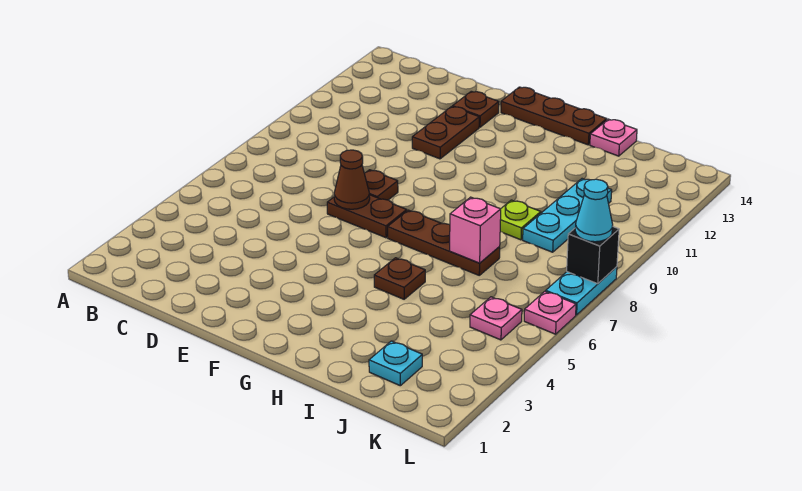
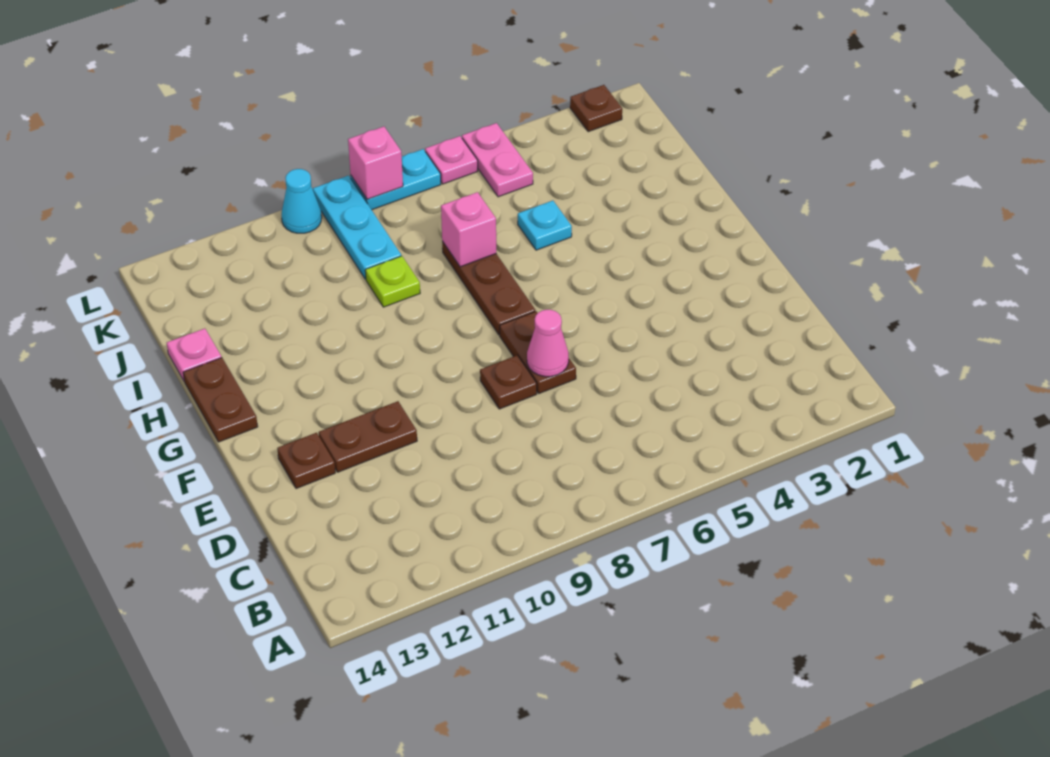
brown 1x1 cone [334,150,370,209] -> pink 1x1 cone [527,310,569,377]
brown 1x3 plate [501,87,607,145] -> brown 1x2 plate [183,358,258,442]
brown 1x1 plate [374,258,425,299] -> brown 1x1 plate moved to [570,85,622,132]
cyan 1x1 plate [369,341,422,386] -> cyan 1x1 plate moved to [518,201,572,250]
cyan 1x3 plate [523,179,612,252] -> cyan 1x3 plate turned to [313,176,401,279]
pink 1x1 plate [470,297,522,340] -> pink 1x2 plate [462,123,533,197]
black 1x1 brick [567,226,619,284] -> pink 1x1 brick [348,127,403,199]
cyan 1x1 cone [575,179,613,242] -> cyan 1x1 cone moved to [282,169,322,233]

